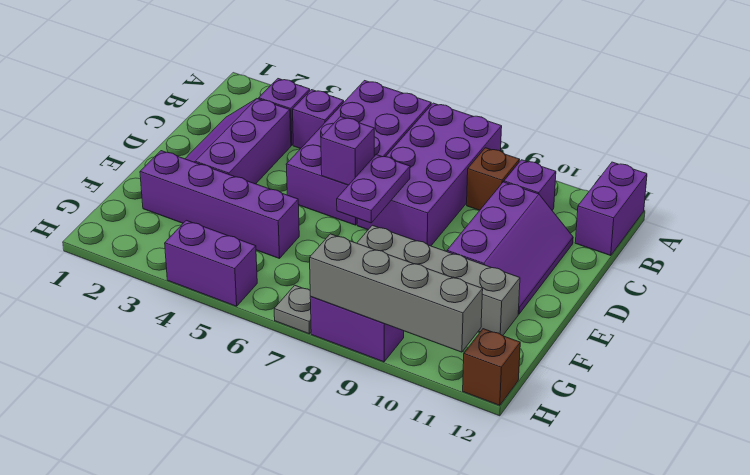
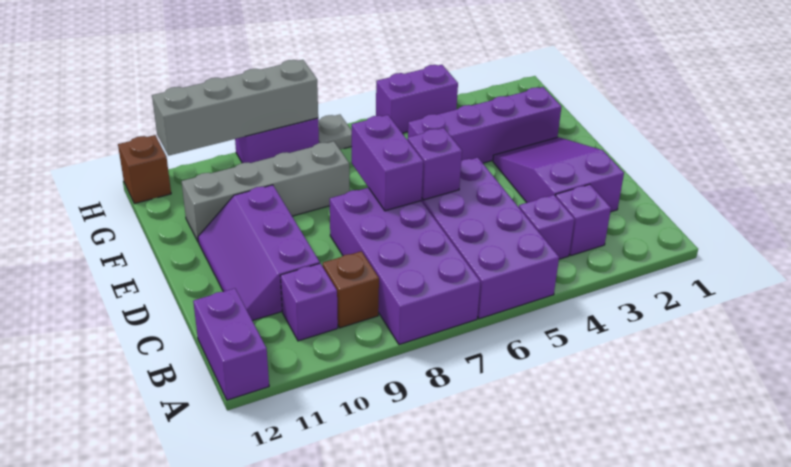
purple 2x3 slope [185,99,291,184] -> purple 2x3 slope turned to [493,137,624,212]
purple 1x2 plate [337,155,410,223] -> purple 1x2 brick [352,115,423,211]

